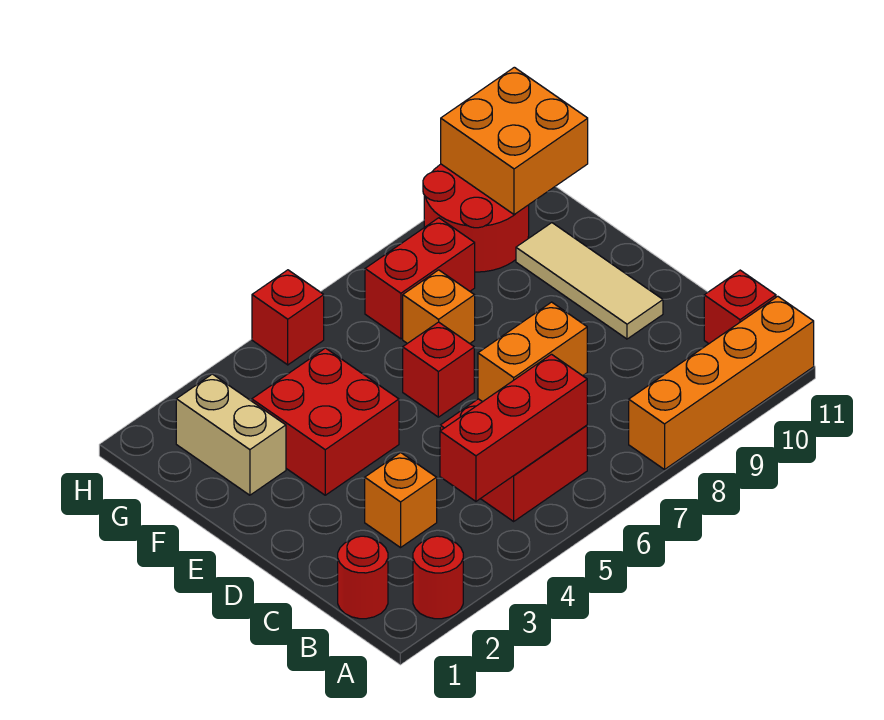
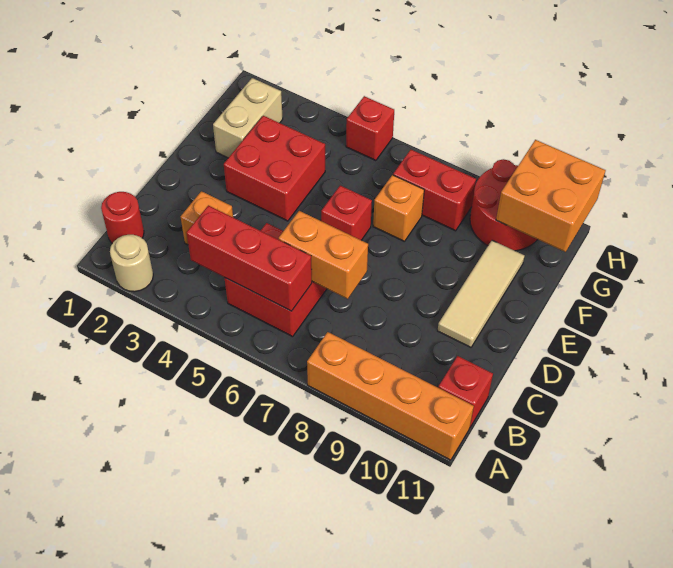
red 1x1 round brick [413,536,463,619] -> tan 1x1 round brick [110,235,153,292]

